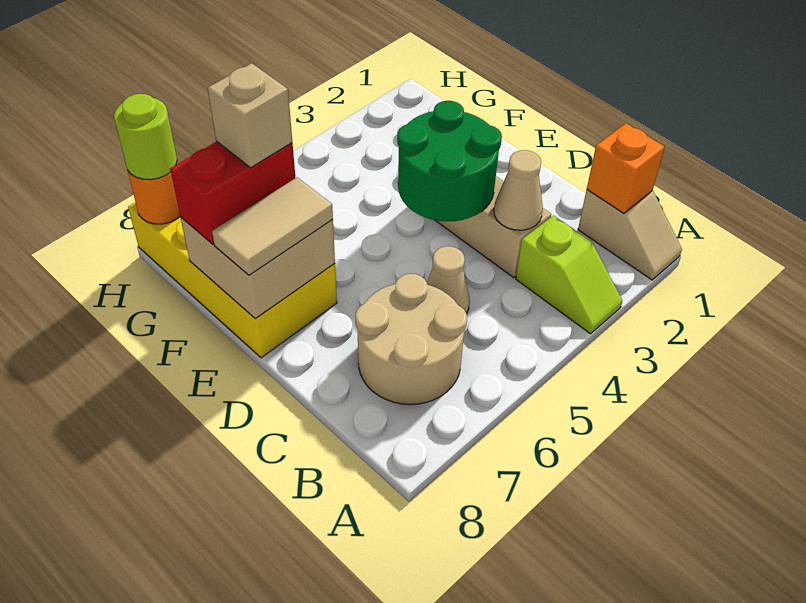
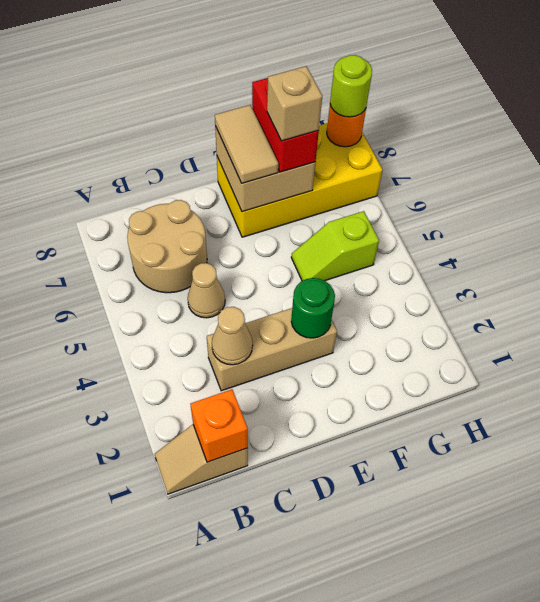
lime 1x2 slope [516,215,622,334] -> lime 1x2 slope moved to [291,211,379,281]
green 2x2 round brick [397,101,502,221] -> green 1x1 round brick [291,278,335,338]

